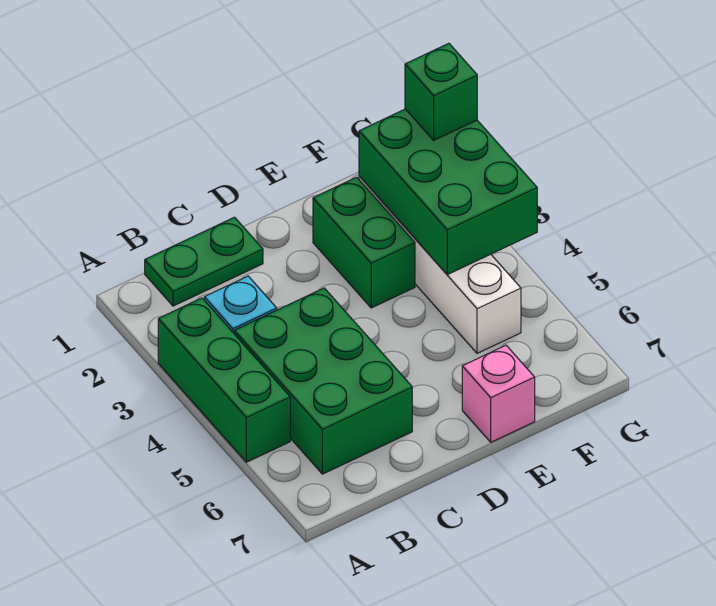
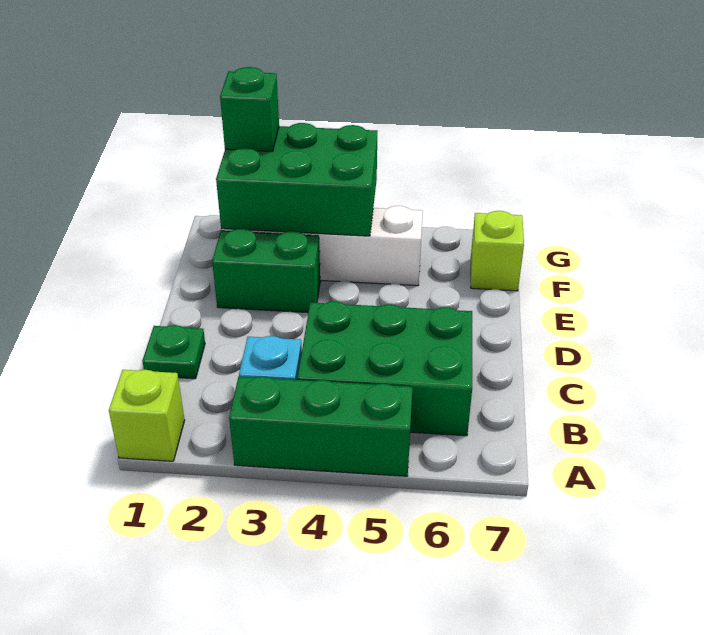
none -> lime 1x1 brick [109,370,185,461]
green 1x2 plate [145,217,263,306] -> green 1x1 plate [142,325,205,379]
pink 1x1 brick [462,345,535,442] -> none
none -> lime 1x1 brick [471,211,524,291]

